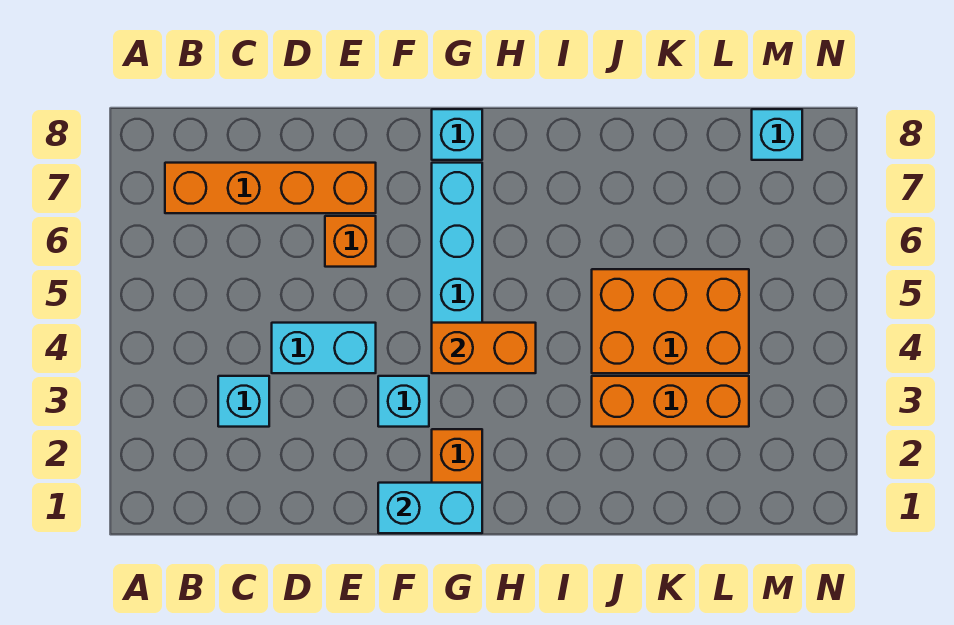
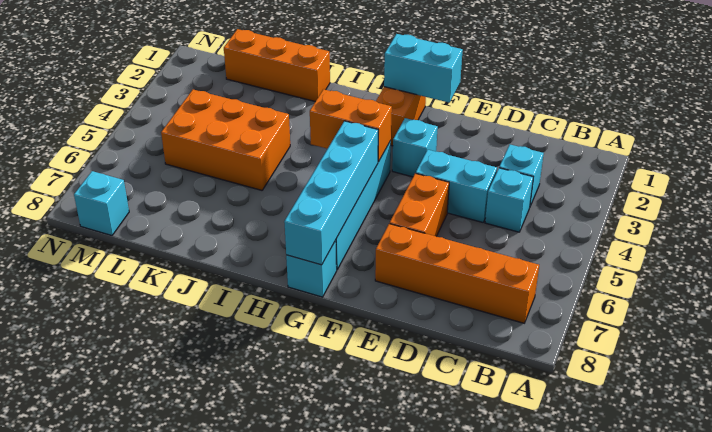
none -> cyan 1x1 brick [485,168,533,232]
orange 1x1 brick [325,216,376,267] -> orange 1x2 brick [390,173,449,236]
none -> cyan 1x4 brick [284,121,378,265]
orange 1x3 brick [592,376,749,427] -> orange 1x3 brick moved to [224,29,330,102]

